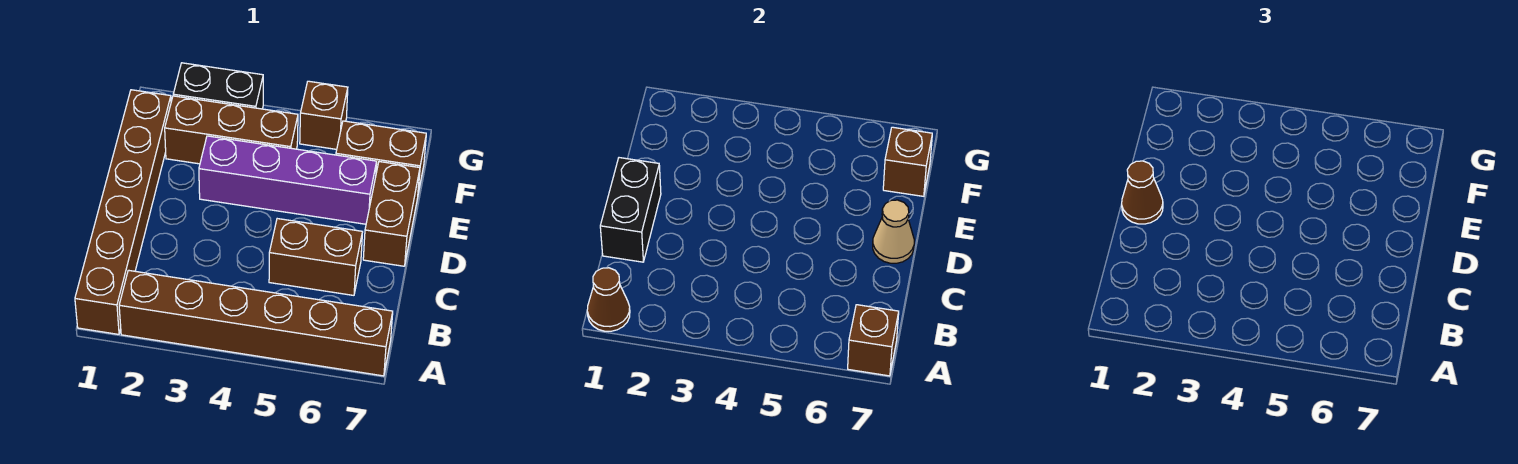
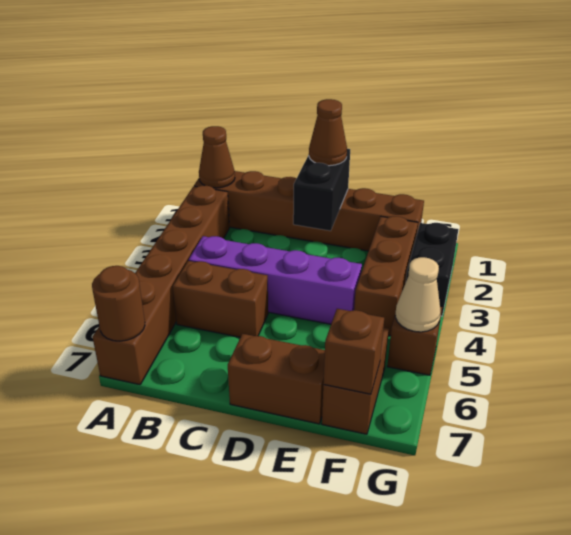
brown 1x1 brick [848,305,899,376] -> brown 1x1 round brick [92,266,145,341]
black 1x2 brick [600,158,661,262] -> black 1x2 brick turned to [293,149,350,231]
brown 1x2 brick [269,219,362,295] -> brown 1x2 brick turned to [173,261,268,337]
tan 1x1 cone [873,200,914,263] -> tan 1x1 cone moved to [395,257,441,332]
purple 1x4 brick [199,136,377,224] -> purple 1x4 brick turned to [189,236,362,324]

